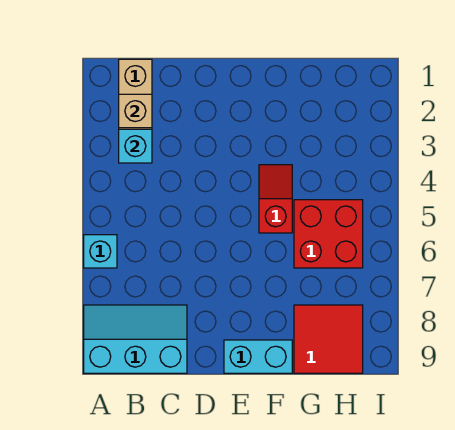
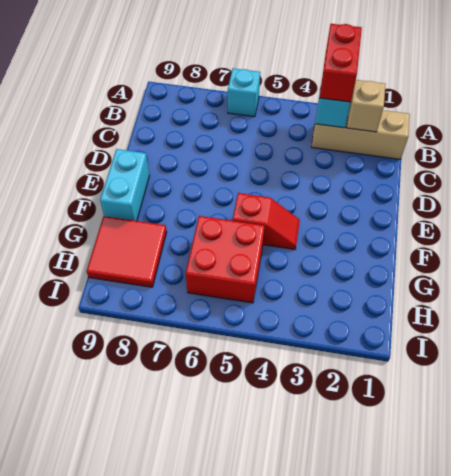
none -> red 1x2 brick [320,24,362,102]
cyan 2x3 slope [84,305,187,373] -> none

